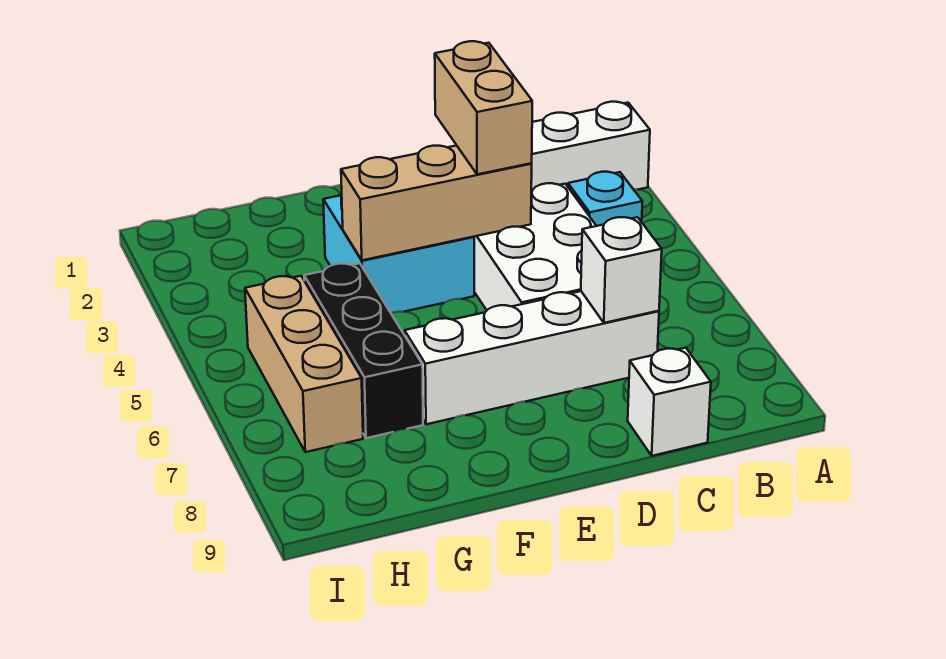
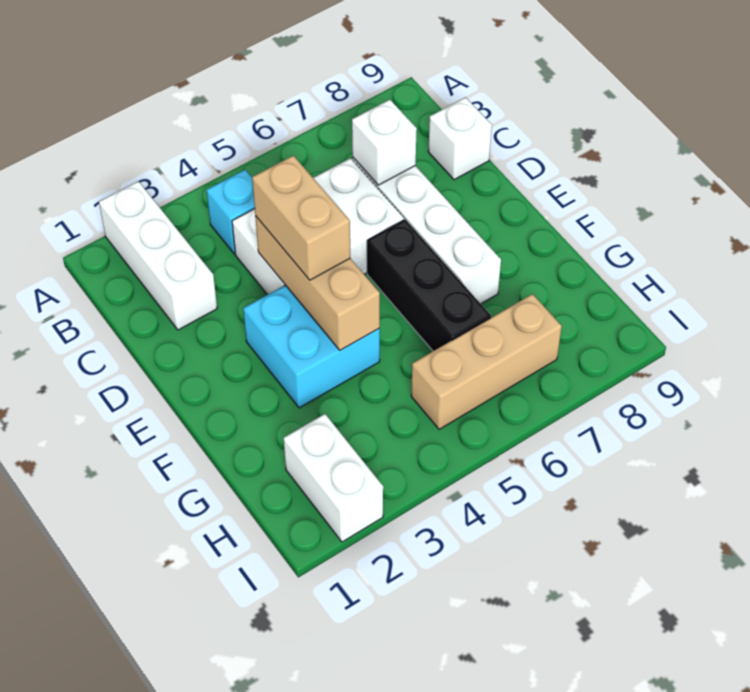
tan 1x2 brick [435,41,532,174] -> tan 1x2 brick turned to [252,156,350,280]
black 1x3 brick [304,263,423,438] -> black 1x3 brick turned to [367,219,491,351]
none -> white 1x2 brick [284,414,383,542]

